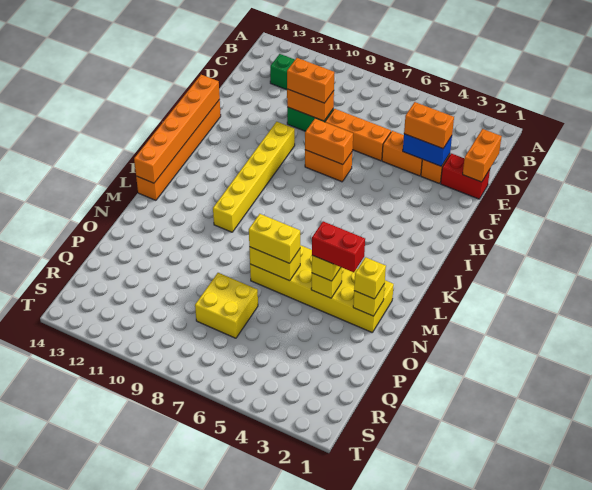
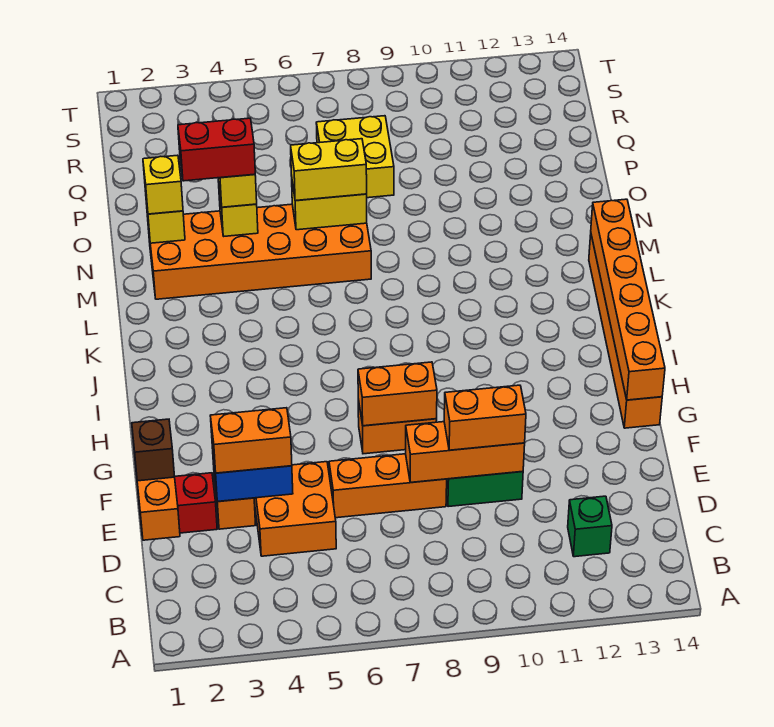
none -> brown 1x1 brick [132,419,175,481]
orange 1x2 brick [382,131,422,176] -> orange 2x2 brick [254,462,336,556]
orange 1x2 brick [287,89,334,121] -> orange 1x3 brick [406,422,525,482]
yellow 1x6 brick [213,122,295,232] -> none
yellow 2x6 brick [250,245,394,332] -> orange 2x6 brick [148,204,371,299]

